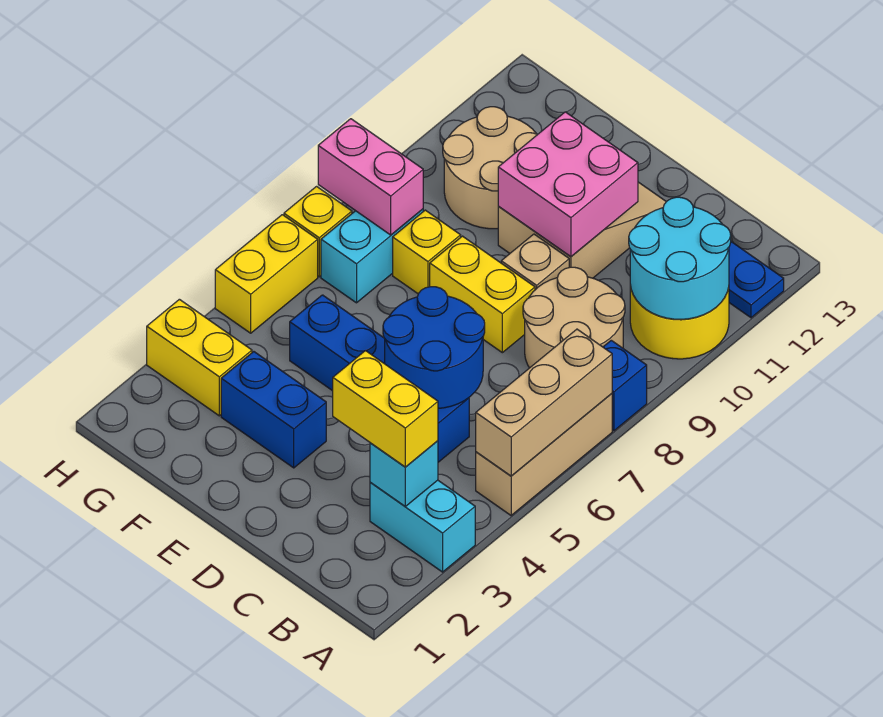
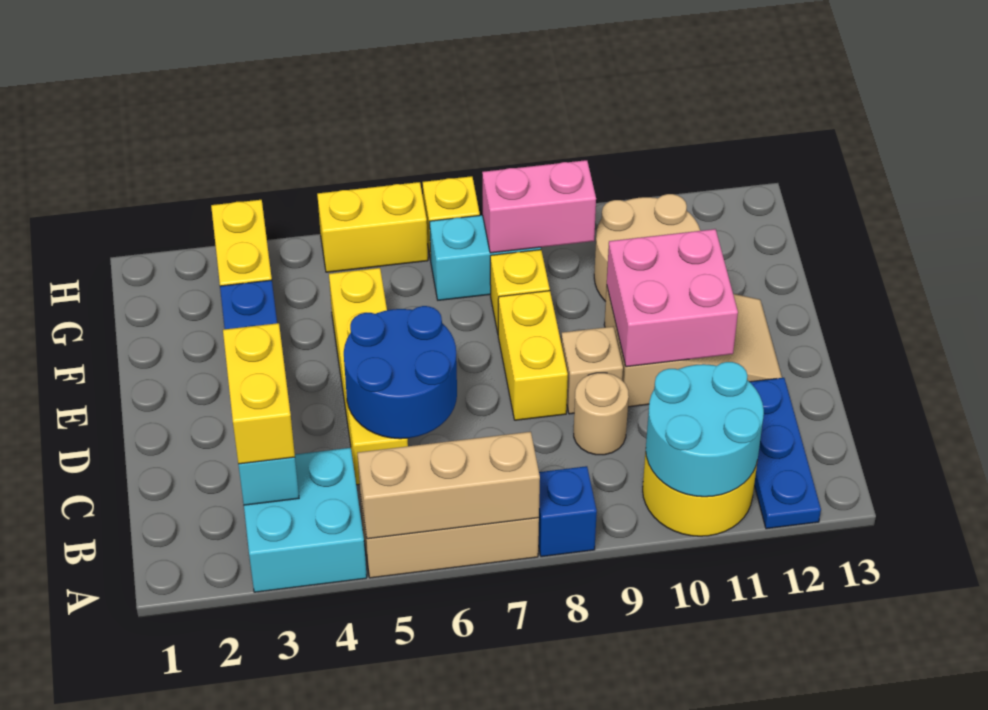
cyan 1x2 brick [370,480,475,572] -> cyan 2x2 brick [244,448,367,592]
tan 2x2 round brick [523,267,625,368] -> tan 1x1 round brick [574,373,629,455]
blue 1x4 brick [290,295,469,462] -> yellow 1x4 brick [329,268,408,485]
pink 1x2 brick [318,119,423,235] -> pink 1x2 brick turned to [482,160,596,253]

